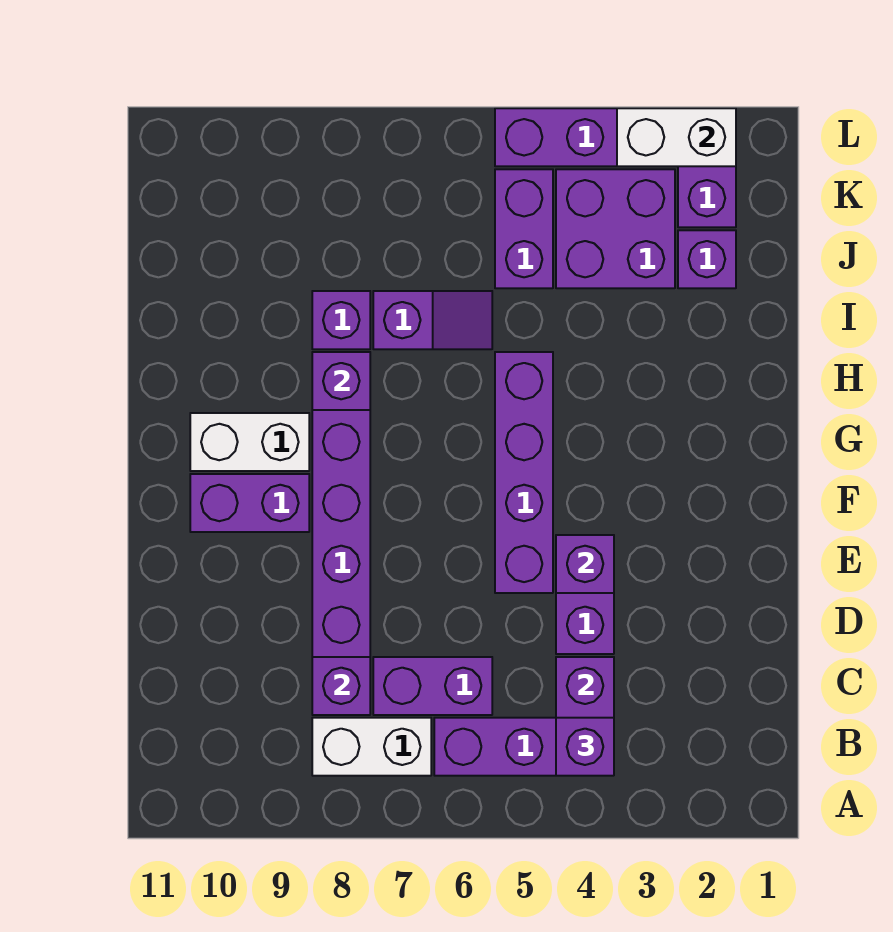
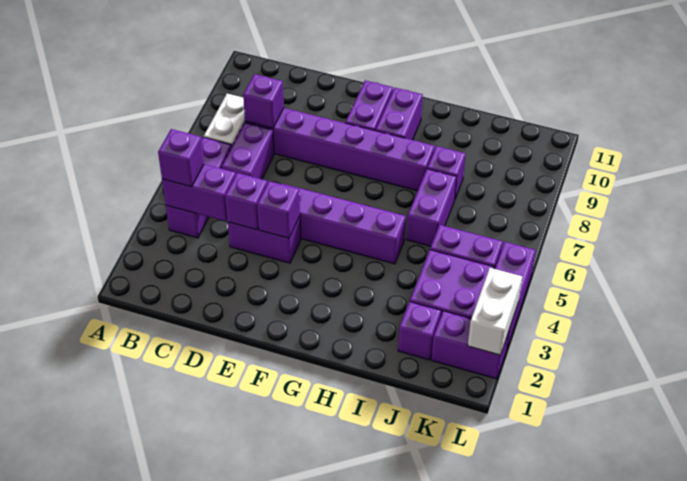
white 1x2 brick [190,413,309,471] -> purple 1x2 brick [376,88,423,140]
purple 1x1 brick [312,352,370,410] -> purple 1x1 brick moved to [225,173,267,230]
purple 1x2 slope [373,291,492,349] -> purple 1x2 brick [407,169,457,246]

